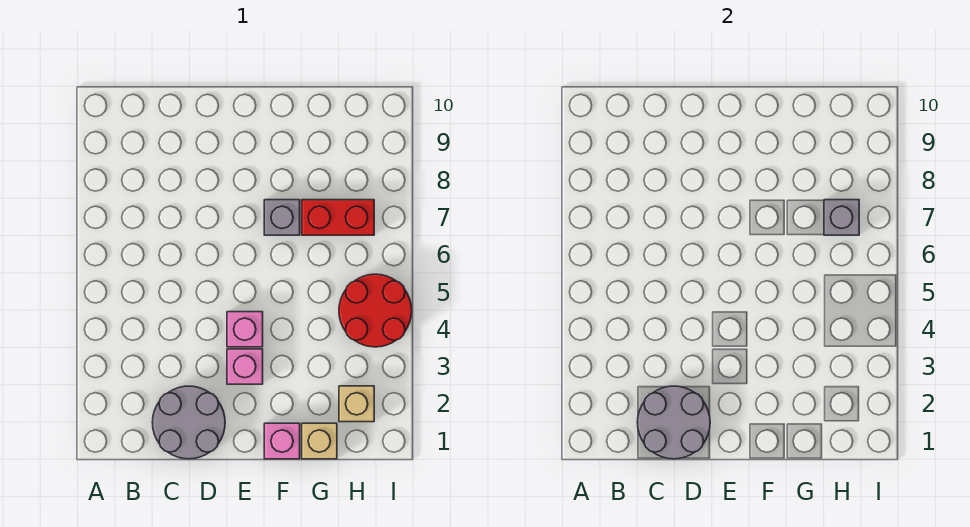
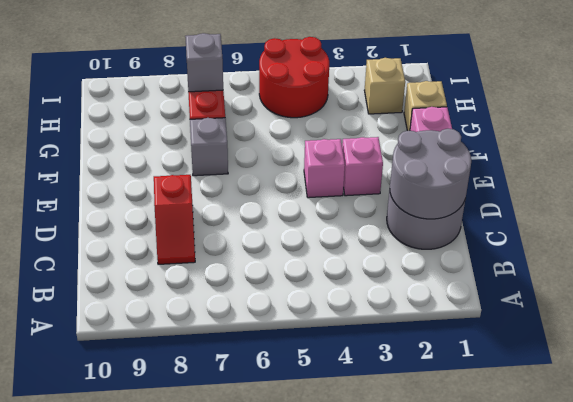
none -> red 1x2 slope [154,175,195,264]

